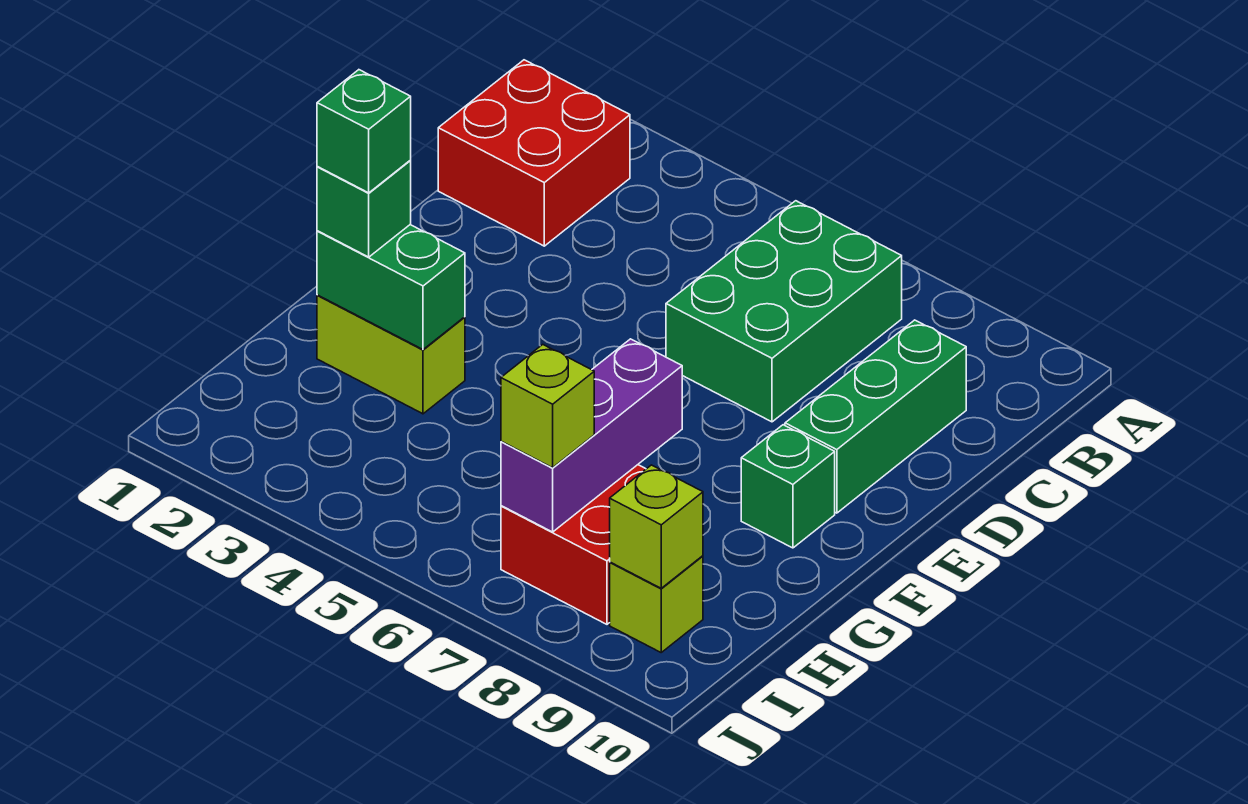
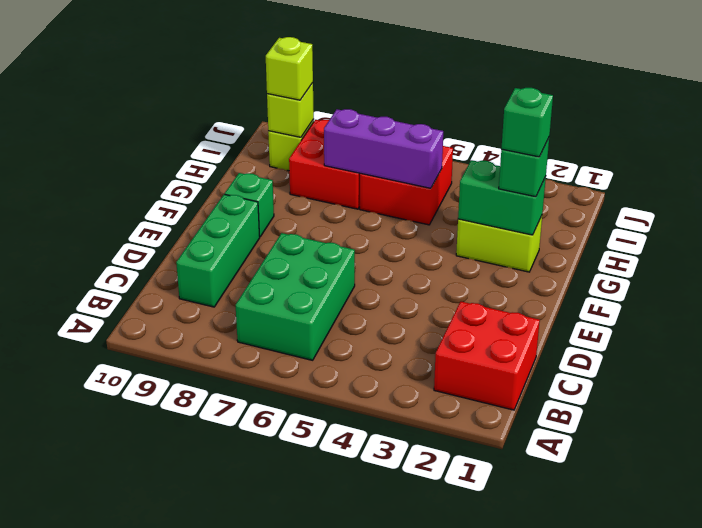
purple 1x3 brick [501,339,682,532] -> purple 1x3 brick turned to [324,109,443,188]
none -> red 2x2 brick [360,146,453,225]
lime 1x1 brick [501,345,594,468] -> lime 1x1 brick moved to [266,37,313,100]

